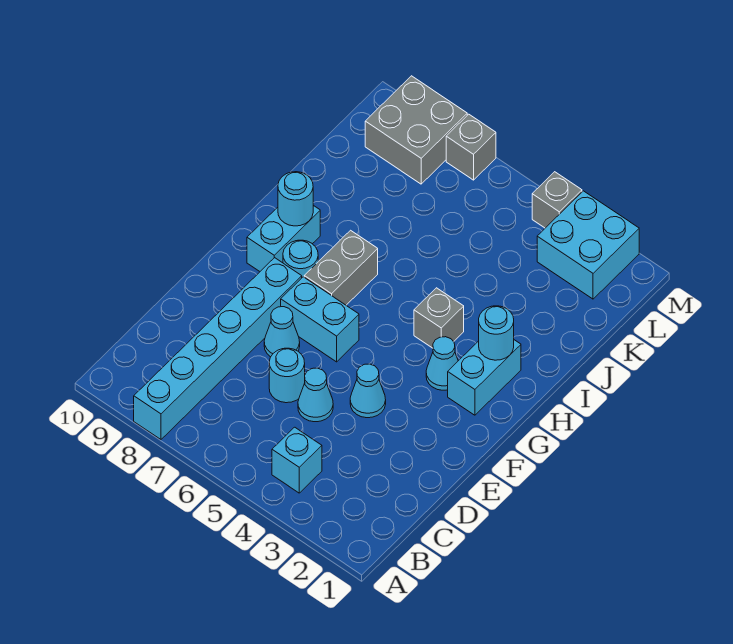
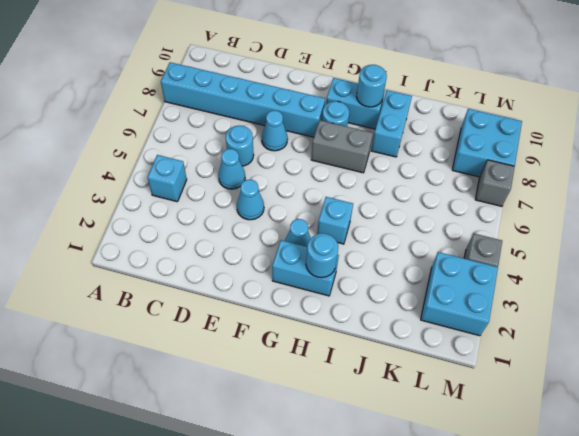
cyan 1x2 brick [281,277,359,362] -> cyan 1x2 brick moved to [371,90,412,157]
grey 1x1 brick [414,288,464,348] -> cyan 1x1 brick [317,197,353,244]
grey 2x2 brick [365,76,467,184] -> cyan 2x2 brick [452,109,522,177]

